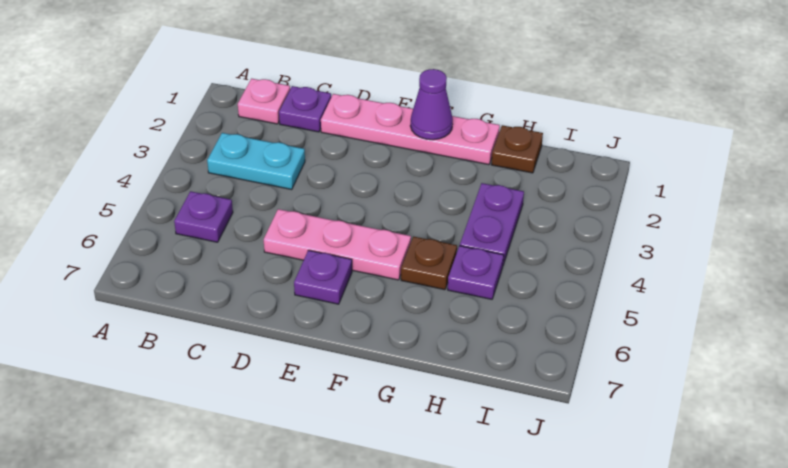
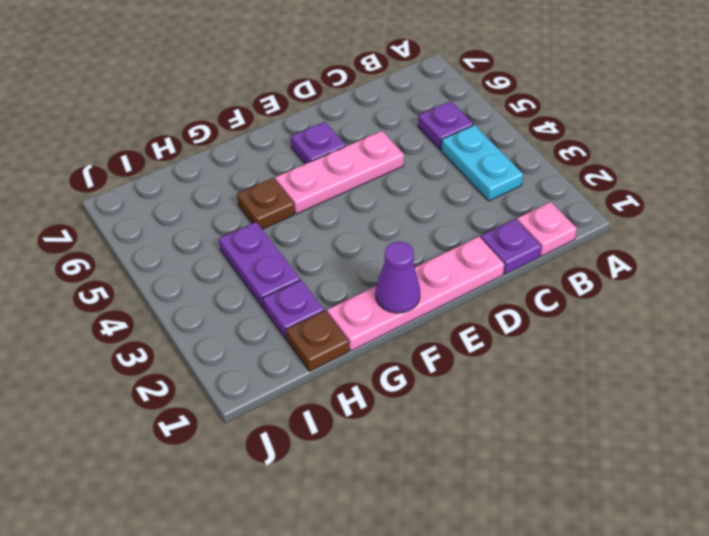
cyan 1x2 plate [207,133,305,189] -> cyan 1x2 plate turned to [441,125,523,201]
purple 1x1 plate [448,246,504,299] -> purple 1x1 plate moved to [263,280,324,339]

